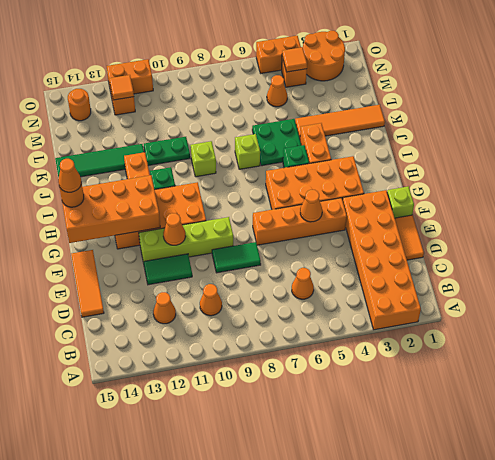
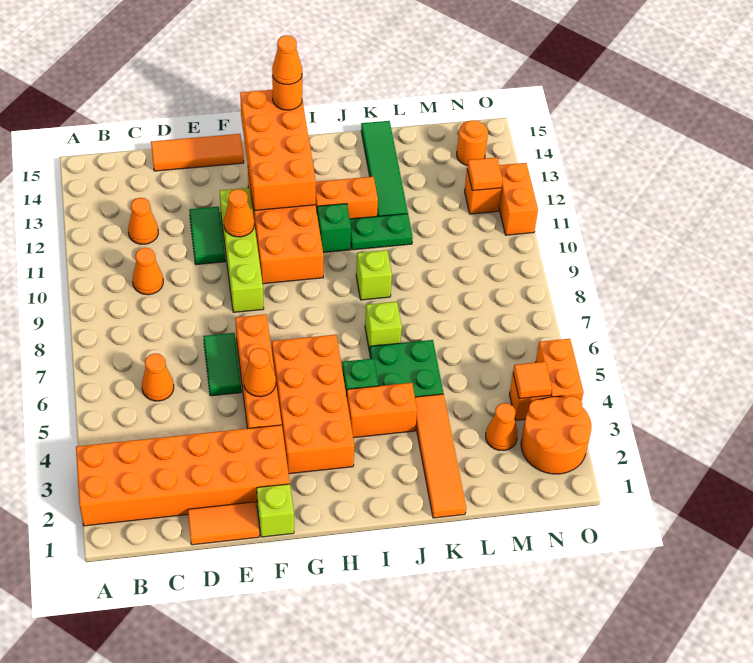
green 1x2 tile [212,242,261,273] -> green 1x2 tile moved to [204,333,241,396]
green 1x2 plate [144,137,190,166] -> green 1x2 plate turned to [350,214,413,250]
orange 1x1 cone [267,75,287,107] -> orange 1x1 cone moved to [486,403,518,450]

